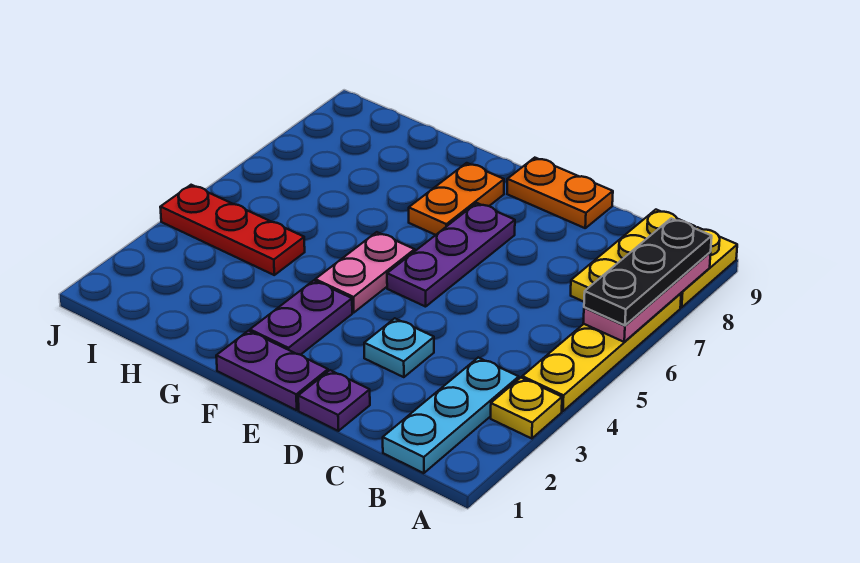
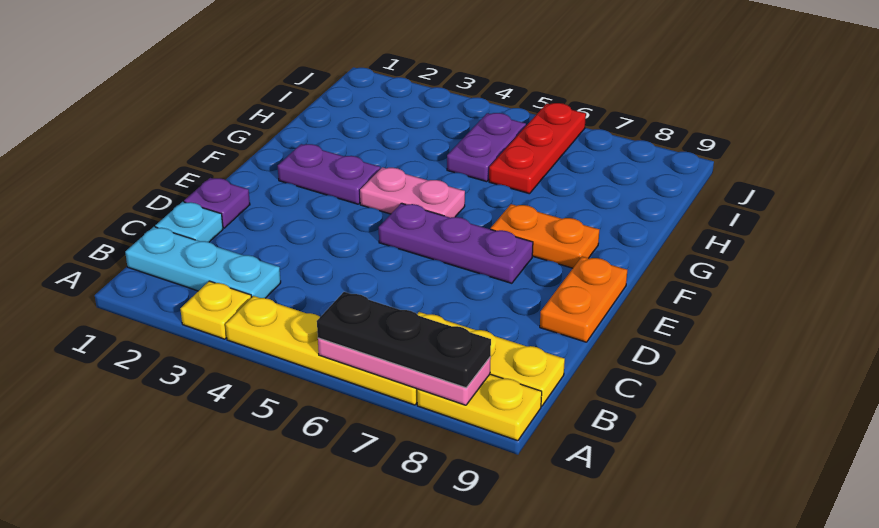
cyan 1x1 plate [364,318,434,377] -> cyan 1x1 plate moved to [155,202,223,242]
purple 1x2 plate [216,331,328,410] -> purple 1x2 plate moved to [447,113,526,182]
red 1x3 plate [160,185,305,275] -> red 1x3 plate moved to [489,103,586,194]

